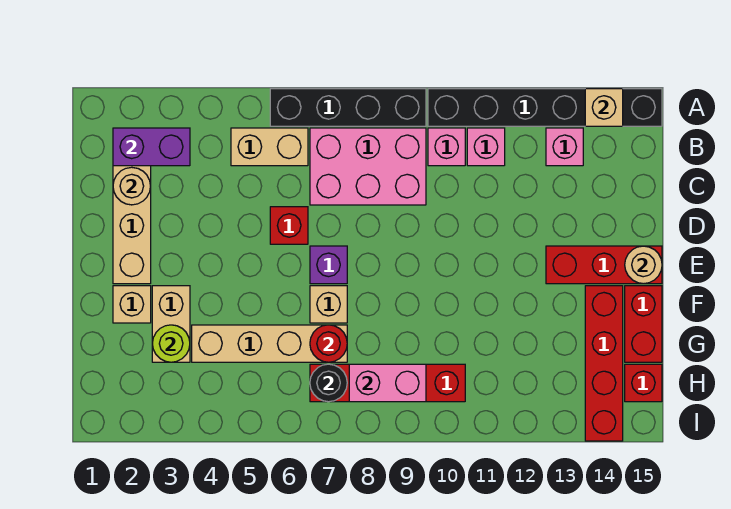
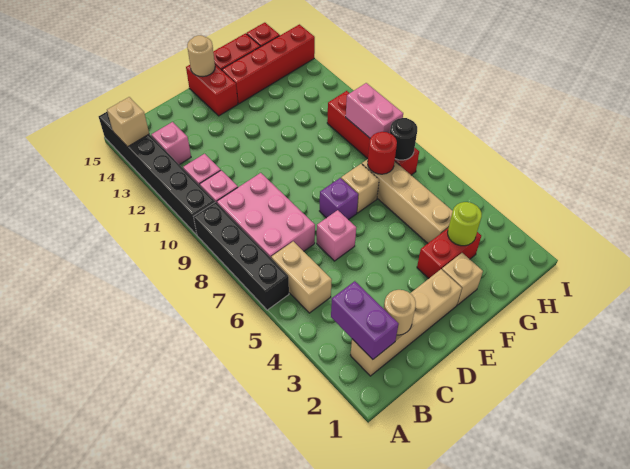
red 1x1 brick [270,207,308,244] -> pink 1x1 brick [317,210,356,261]
red 1x3 brick [546,246,662,284] -> red 1x2 brick [186,65,238,116]
tan 1x2 brick [152,286,190,362] -> red 1x2 brick [417,229,481,278]

